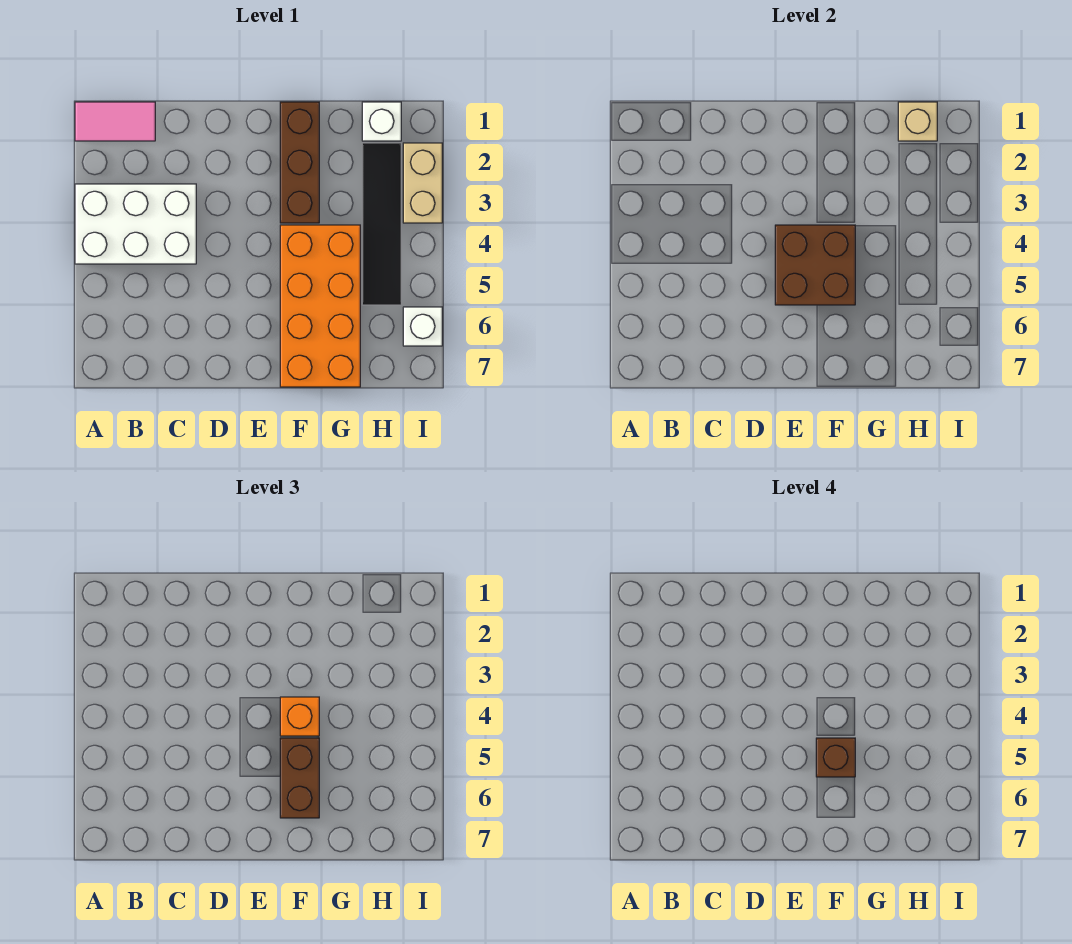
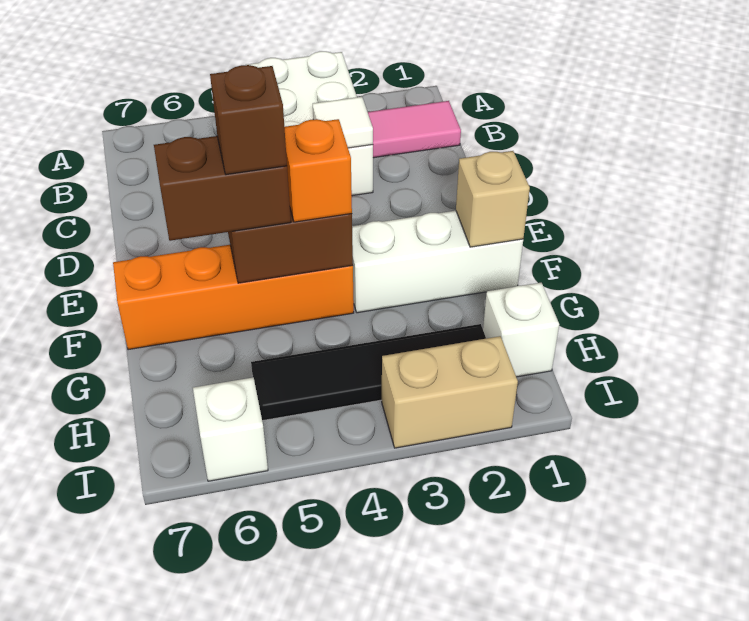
pink 1x2 tile [75,102,155,141] -> pink 1x2 tile turned to [368,101,461,158]
none -> white 1x1 tile [313,97,373,148]
brown 1x3 brick [280,102,319,223] -> white 1x3 brick [352,211,523,313]
orange 2x4 brick [280,225,360,387] -> orange 1x4 brick [113,245,354,350]
tan 1x1 brick [898,102,937,141] -> tan 1x1 brick moved to [456,151,530,247]

